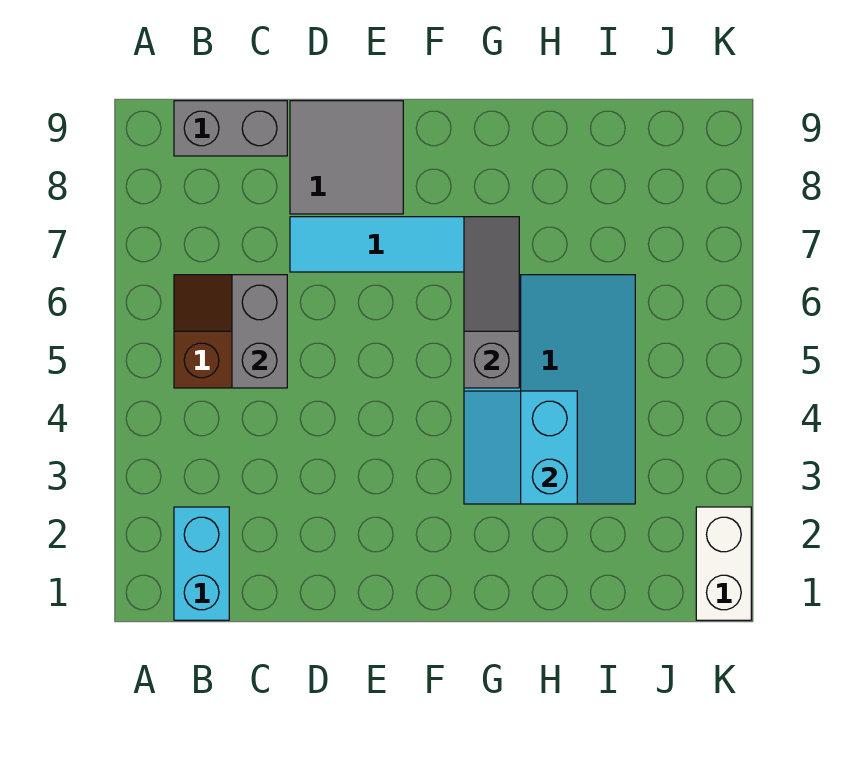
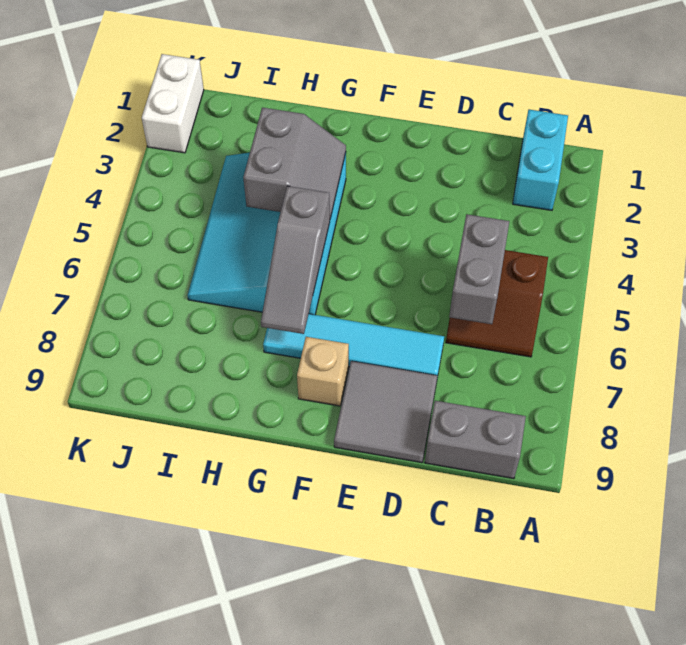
none -> tan 1x1 brick [297,337,349,406]
cyan 2x2 slope [464,391,577,504] -> grey 2x2 slope [243,108,346,218]

